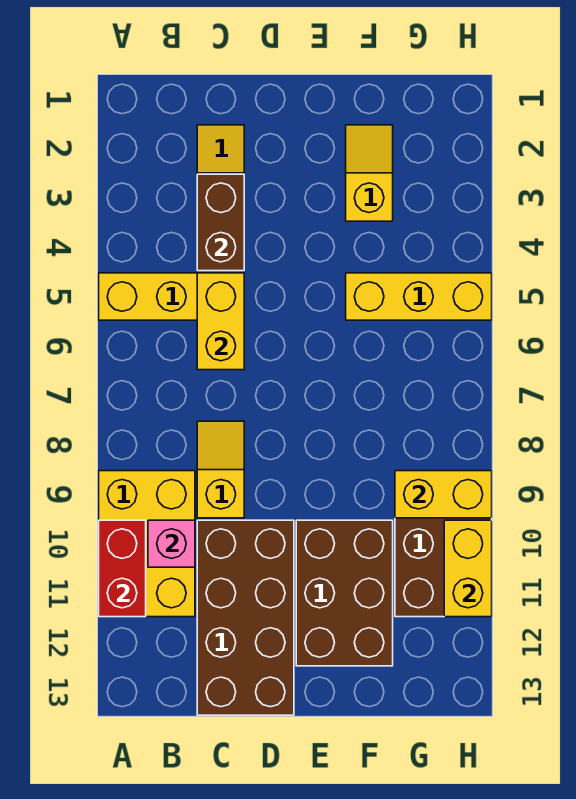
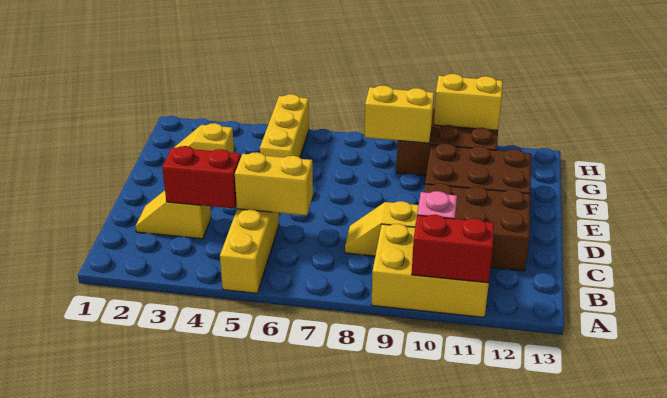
brown 1x2 brick [197,174,244,271] -> red 1x2 brick [162,146,241,209]
brown 2x4 brick [197,520,294,715] -> brown 2x3 brick [424,183,530,271]
yellow 1x2 brick [395,471,492,518] -> yellow 1x2 brick turned to [365,85,434,143]

